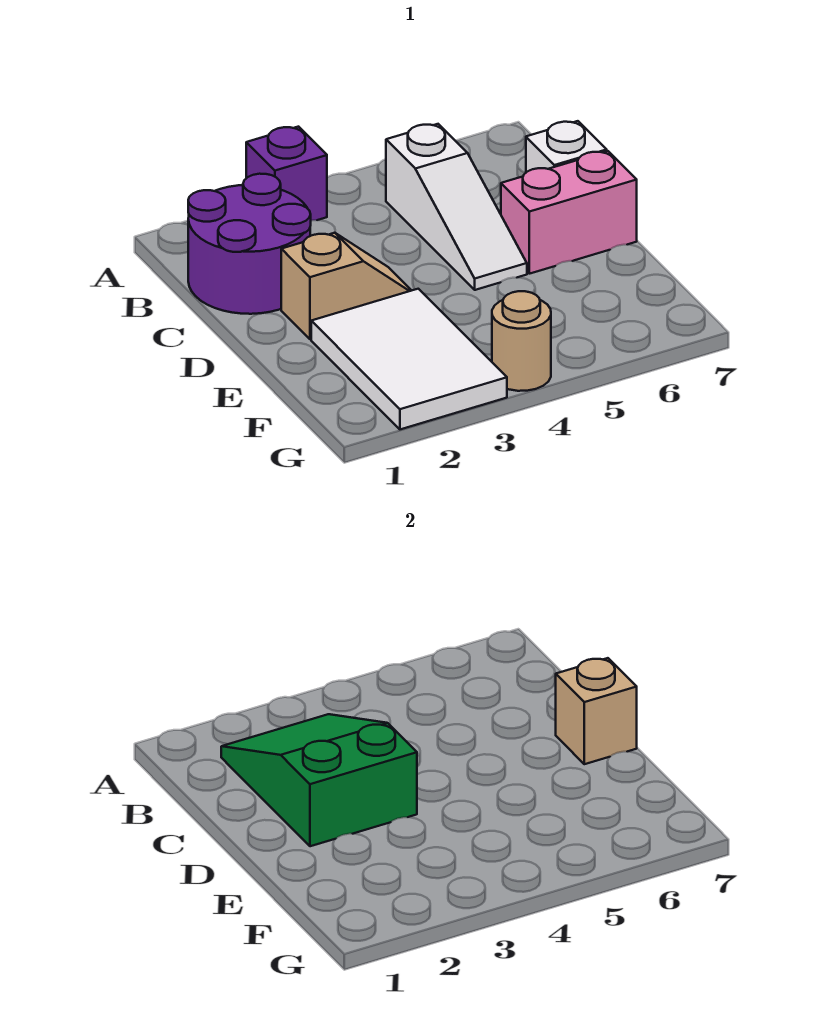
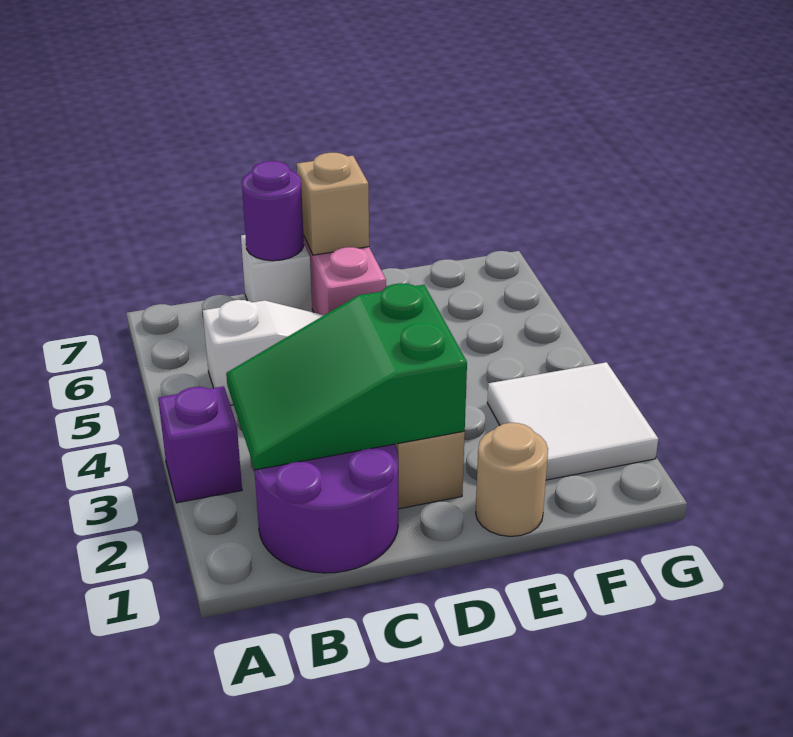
none -> purple 1x1 round brick [242,161,304,261]
white 2x3 tile [311,289,507,429] -> white 2x2 tile [487,362,658,480]
tan 1x1 round brick [492,291,551,391] -> tan 1x1 round brick moved to [476,423,548,536]

